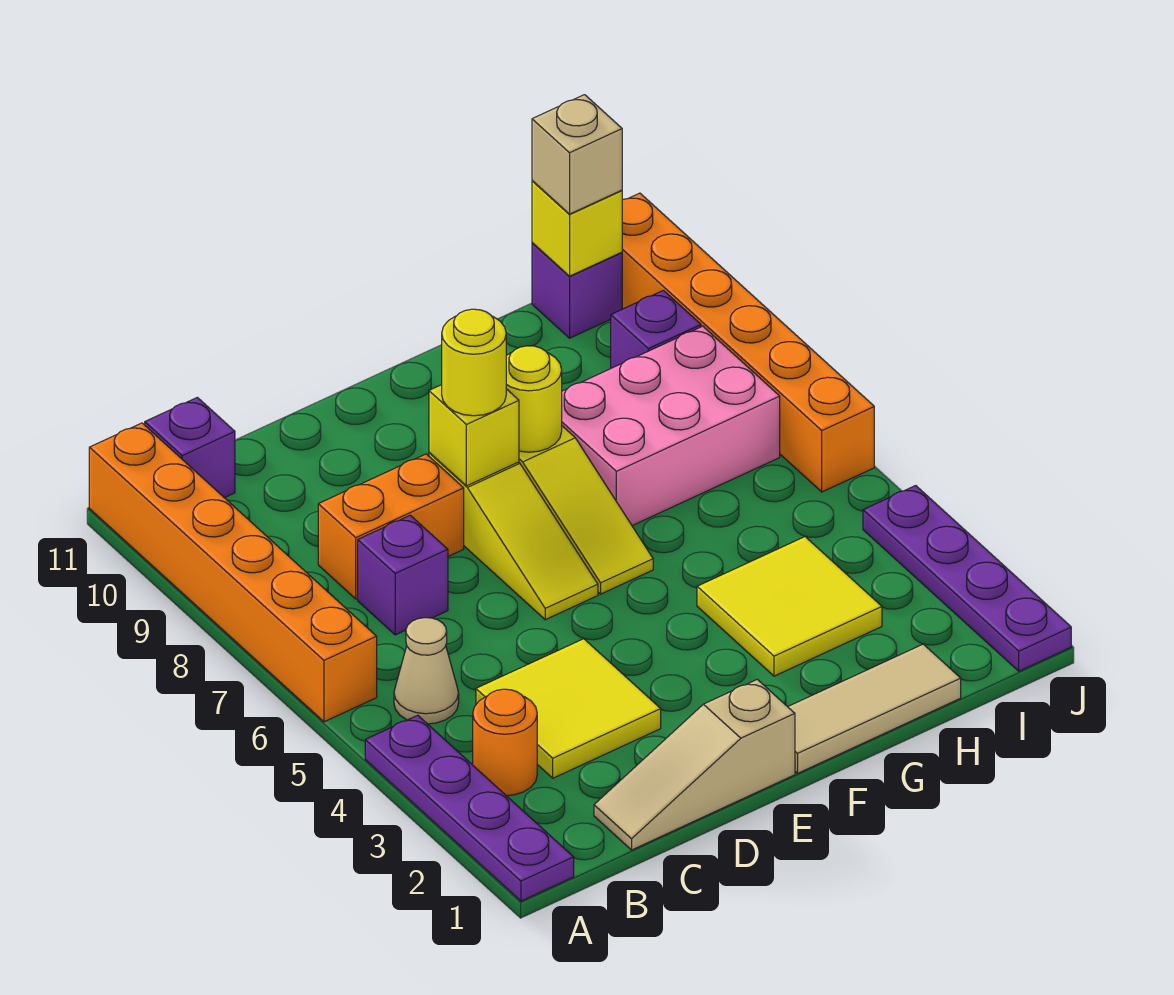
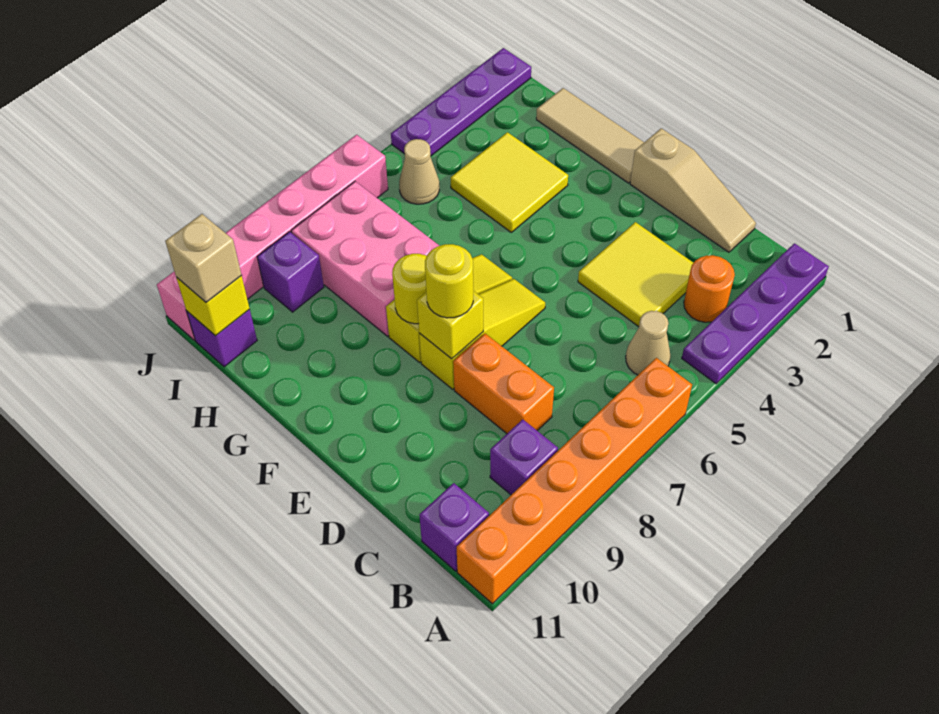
purple 1x1 brick [358,515,448,635] -> purple 1x1 brick moved to [490,420,558,495]
none -> tan 1x1 cone [399,139,439,204]
orange 1x6 brick [622,193,874,492] -> pink 1x6 brick [157,135,388,340]

